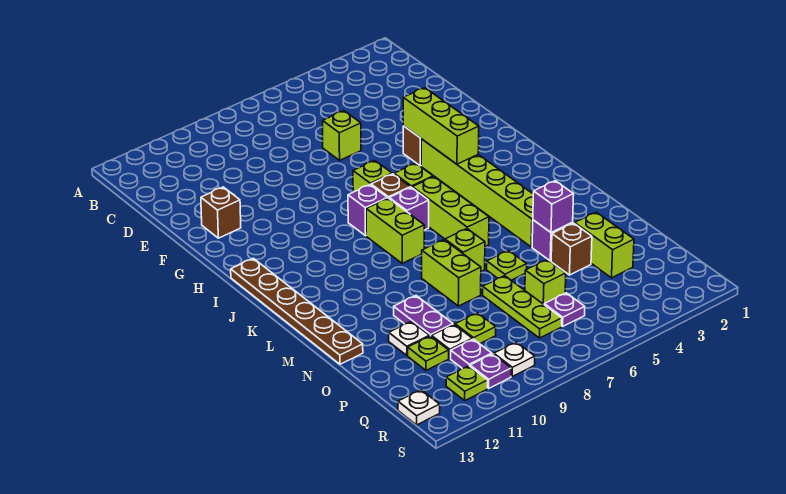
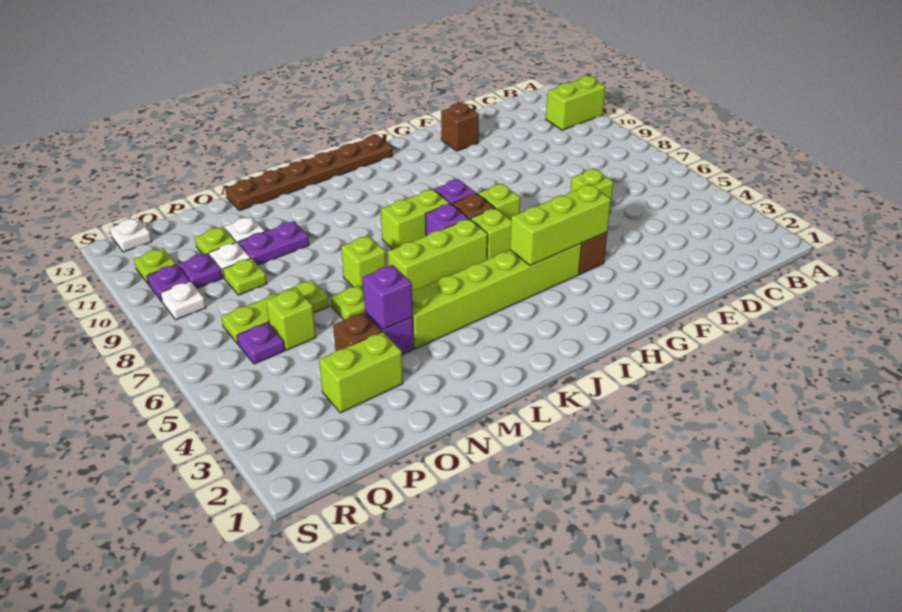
lime 1x2 brick [422,240,481,306] -> lime 1x2 brick moved to [546,76,606,130]

